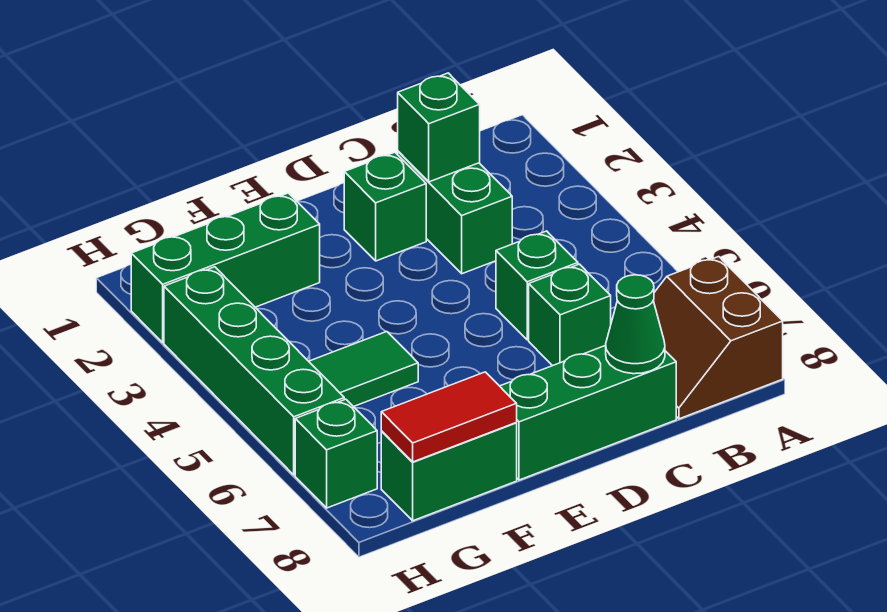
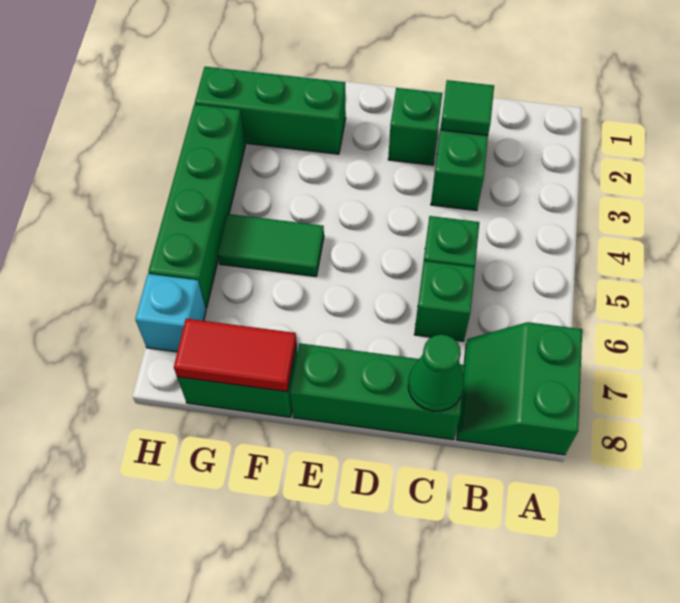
brown 2x2 slope [653,257,783,419] -> green 2x2 slope [457,322,582,455]
green 1x1 brick [398,73,480,182] -> green 1x1 tile [440,80,494,135]
green 1x1 brick [295,399,377,508] -> cyan 1x1 brick [135,274,206,352]

